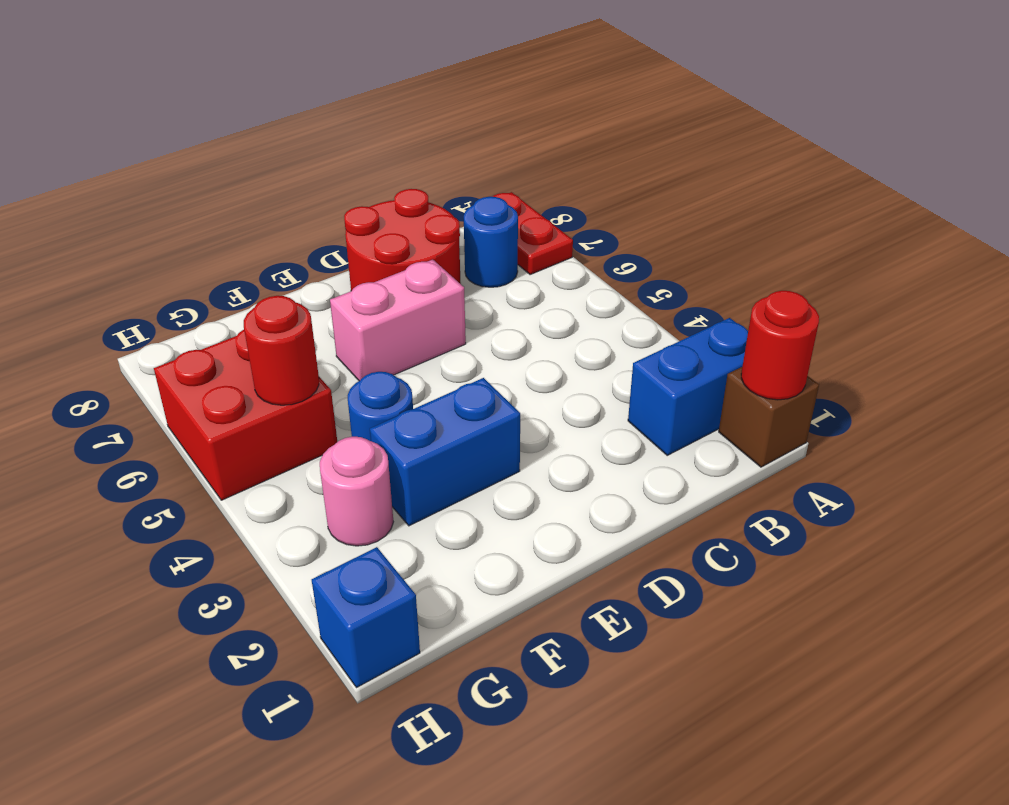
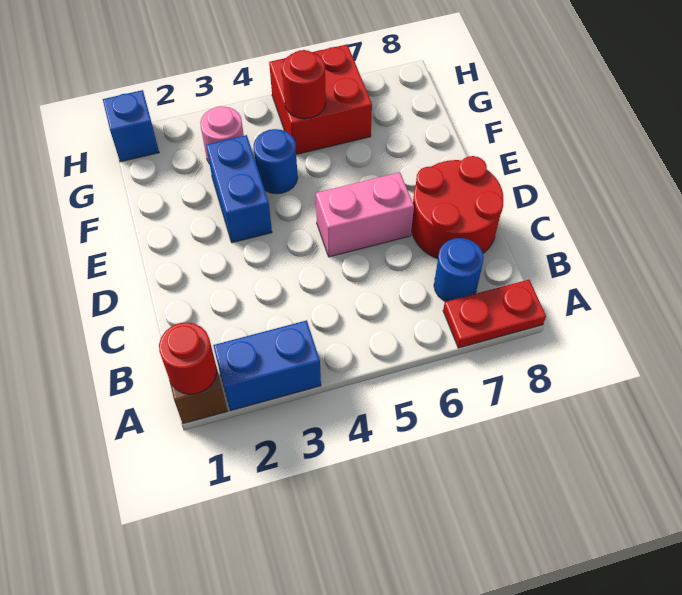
blue 1x2 brick [628,318,748,455] -> blue 1x2 brick turned to [213,320,321,411]
pink 1x2 brick [330,260,466,381] -> pink 1x2 brick turned to [316,172,414,257]

